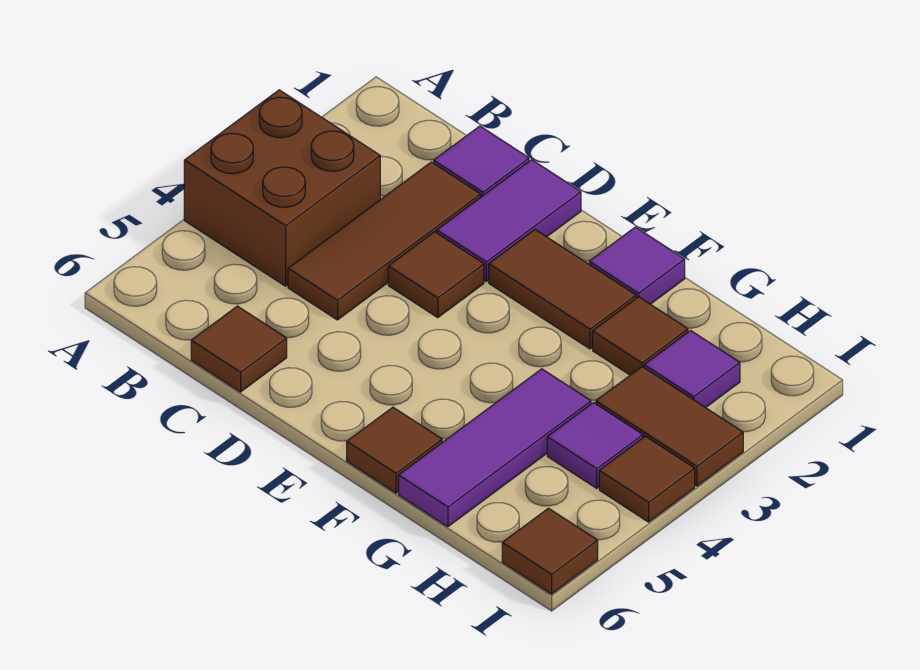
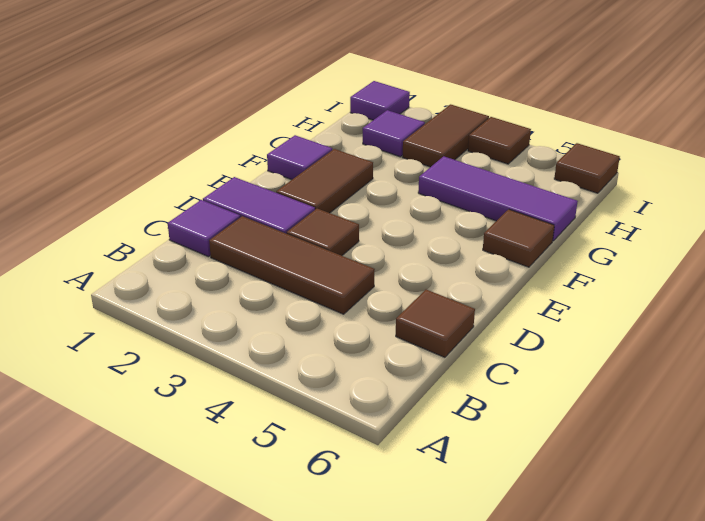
brown 2x2 brick [184,90,380,286] -> none
brown 1x1 tile [593,297,688,375] -> none
purple 1x1 tile [547,403,643,488] -> purple 1x1 tile moved to [350,81,410,120]

